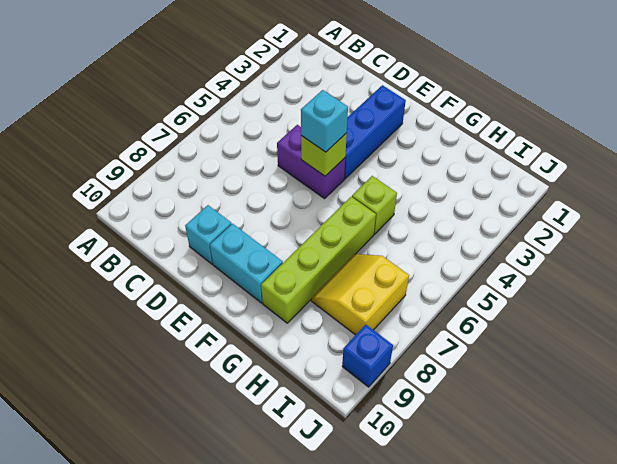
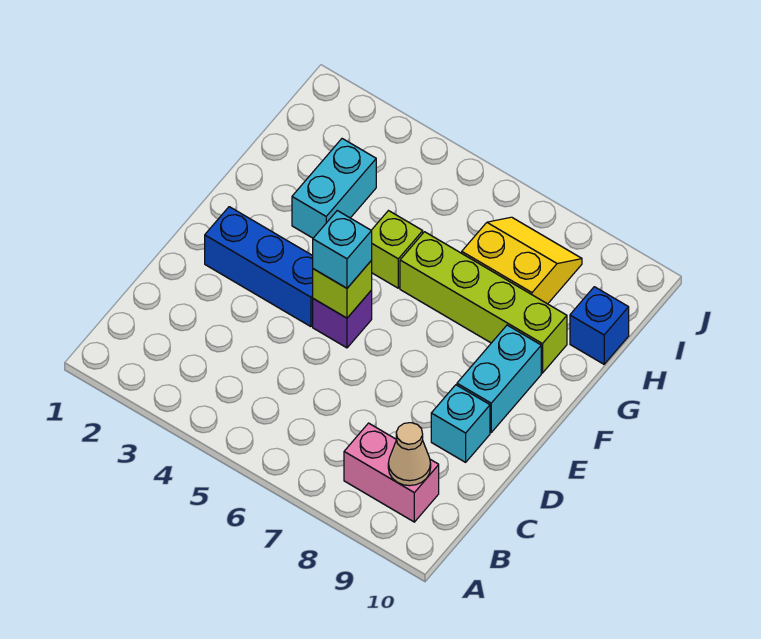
none -> pink 1x2 brick [344,423,439,522]
none -> tan 1x1 cone [388,423,431,486]
purple 1x2 brick [277,125,345,199] -> purple 1x1 brick [313,291,372,348]
none -> cyan 1x2 brick [292,139,376,238]
yellow 2x2 slope [311,254,409,335] -> yellow 2x2 slope turned to [462,217,582,304]
blue 1x1 brick [342,325,393,387] -> blue 1x1 brick moved to [570,287,629,364]

